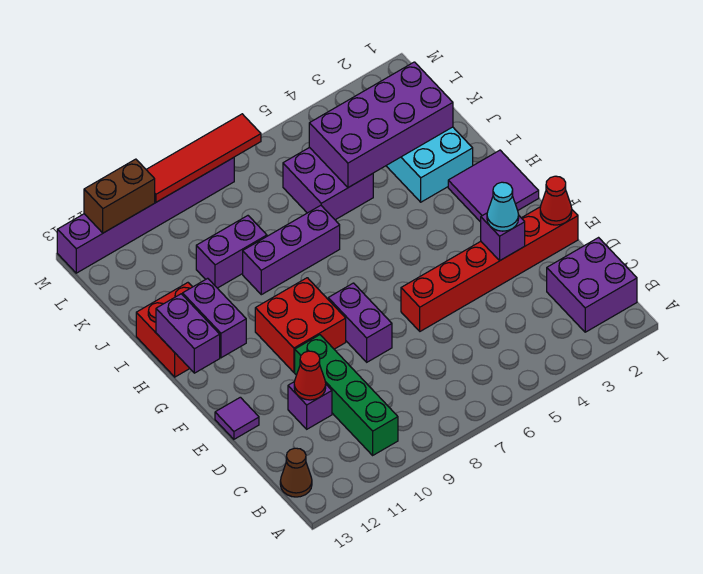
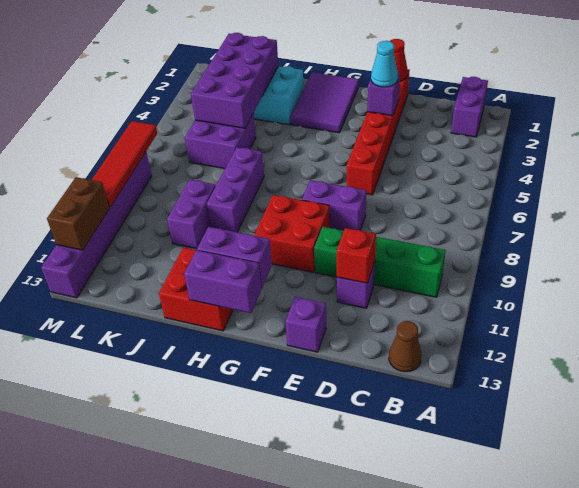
purple 2x2 brick [547,238,637,332] -> purple 1x2 brick [451,77,488,137]
red 1x1 cone [294,351,326,400] -> red 1x1 brick [337,228,376,283]
purple 1x1 tile [215,397,259,439] -> purple 1x1 brick [285,297,326,352]
purple 2x2 tile [448,150,539,222] -> purple 2x3 tile [290,72,359,133]

